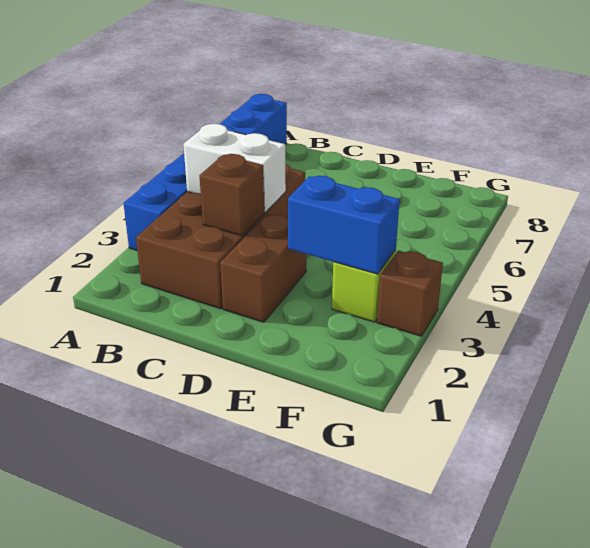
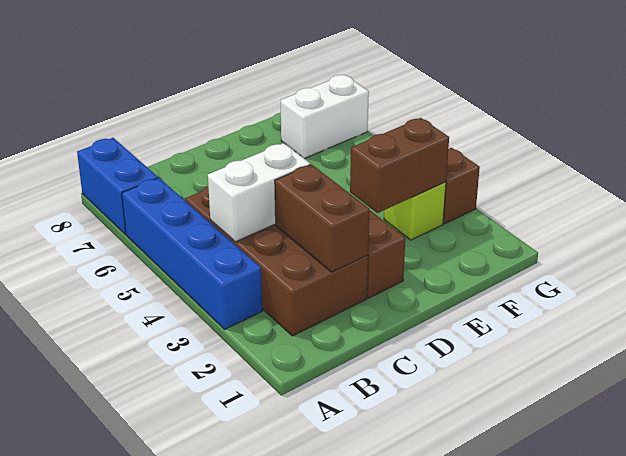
brown 1x1 brick [199,154,264,236] -> brown 1x2 brick [275,164,370,272]
blue 1x2 brick [288,176,400,274] -> brown 1x2 brick [350,118,449,213]
none -> white 1x2 brick [281,75,369,159]

